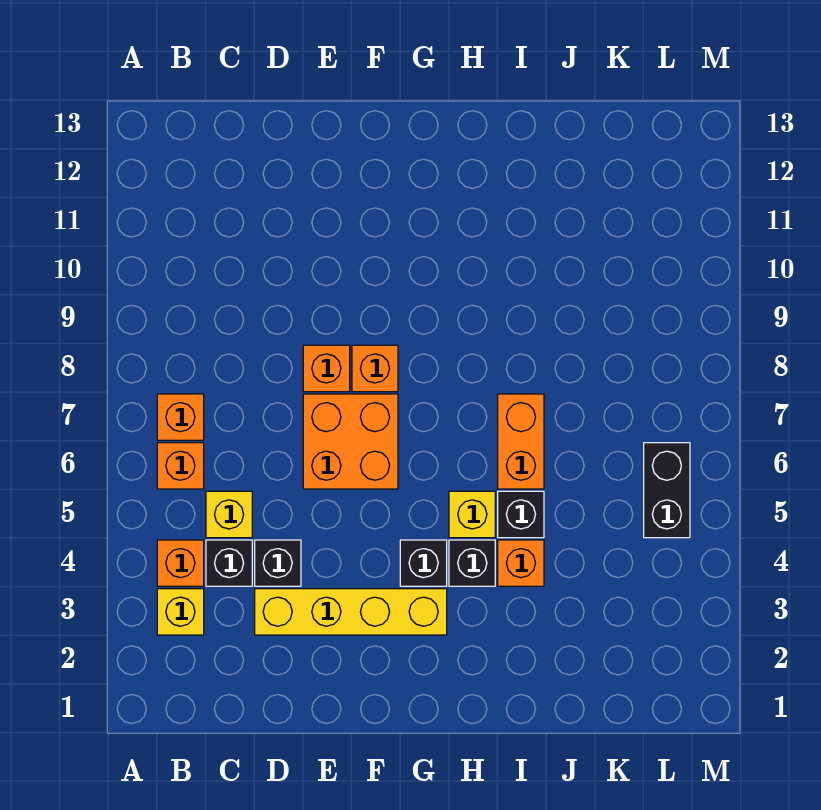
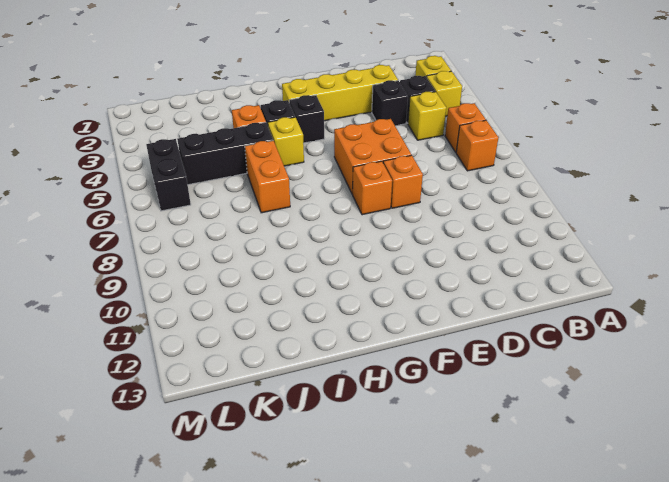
orange 1x1 brick [157,540,204,586] -> yellow 1x1 brick [427,71,462,116]
black 1x1 brick [498,491,544,538] -> black 1x3 brick [177,123,273,185]

